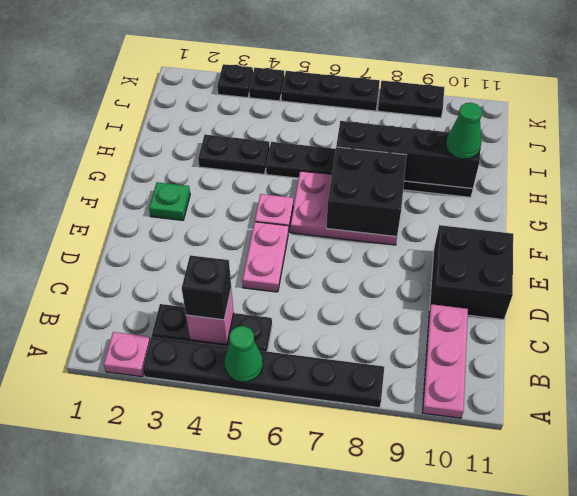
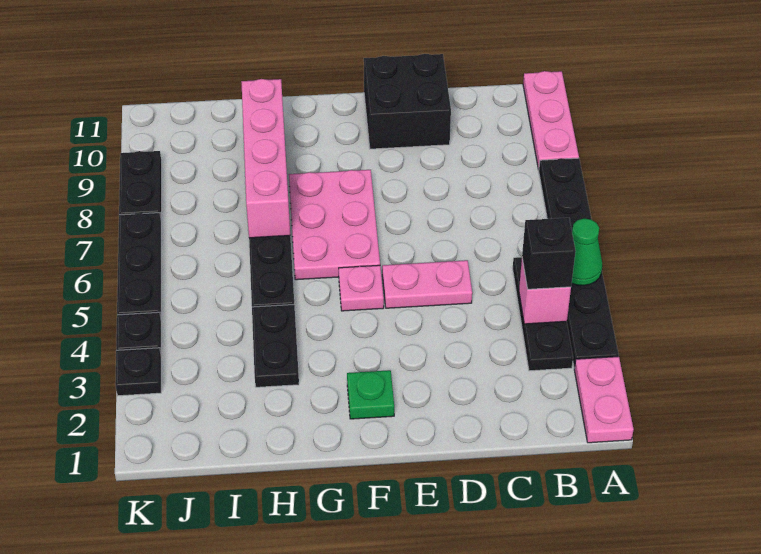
pink 1x1 plate [104,332,150,377] -> pink 1x2 plate [574,356,634,443]
pink 1x3 plate [422,304,468,418] -> pink 1x3 plate turned to [523,71,579,170]
black 2x2 brick [326,147,407,237] -> none
black 1x4 brick [336,121,480,189] -> pink 1x4 brick [241,79,290,238]
green 1x1 cone [446,103,482,159] -> none

